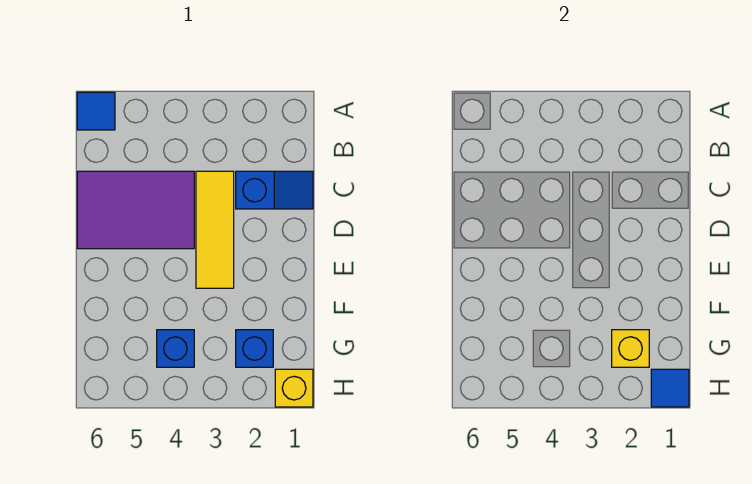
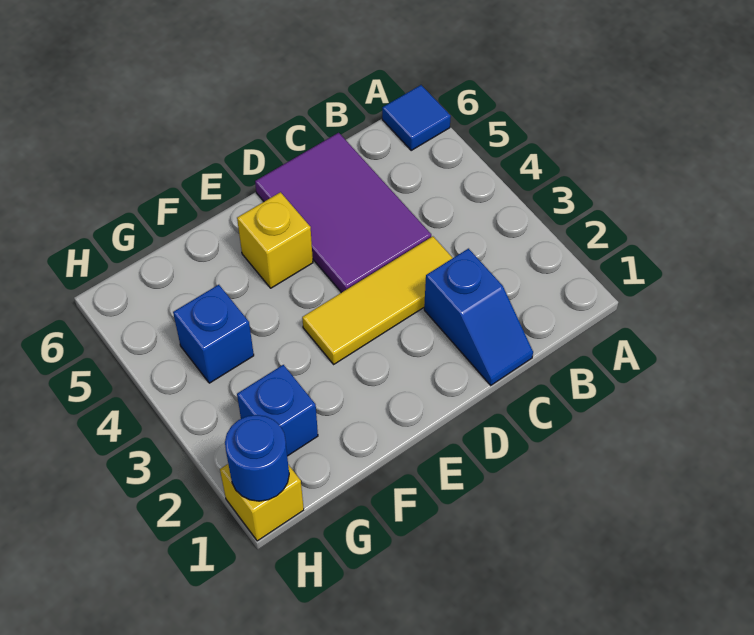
yellow 1x1 brick [612,330,649,367] -> yellow 1x1 brick moved to [237,192,313,288]
blue 1x1 tile [651,369,689,407] -> blue 1x1 round brick [225,415,289,501]

